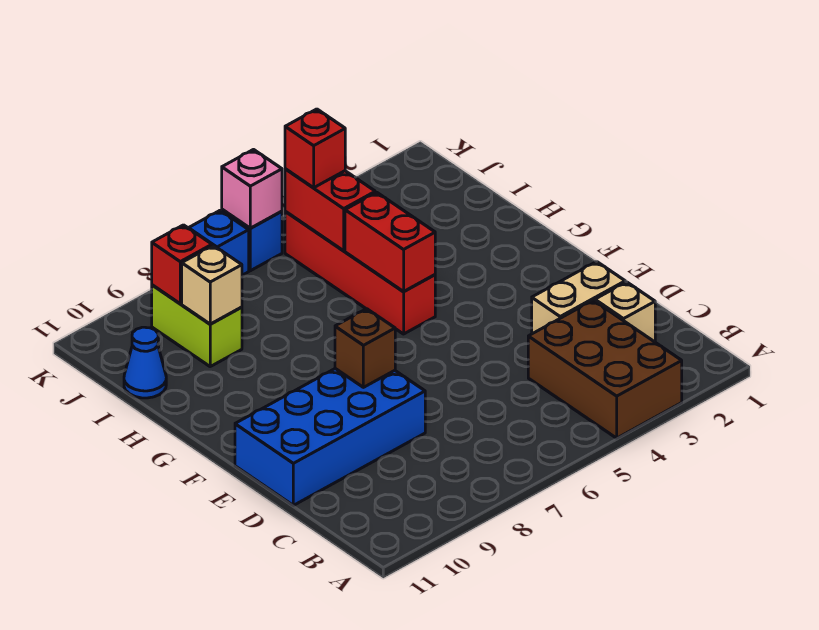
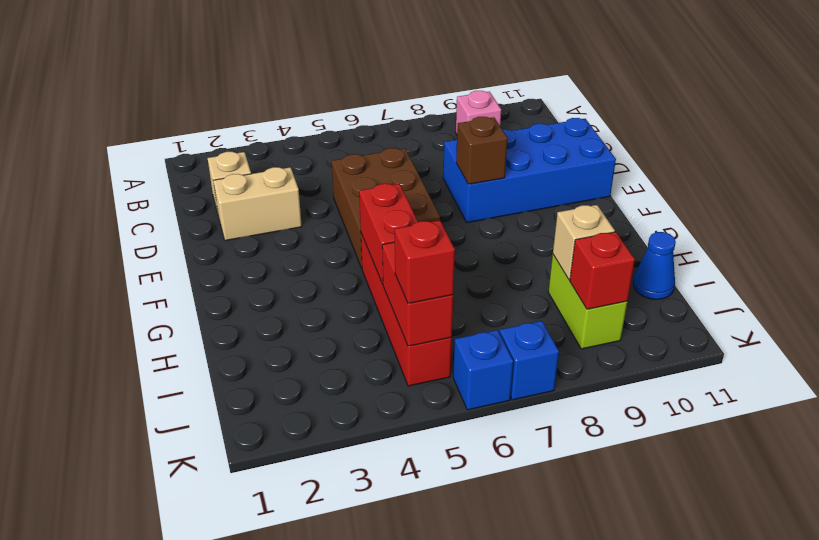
brown 2x3 brick [528,300,682,438] -> brown 2x3 brick moved to [332,148,440,268]
pink 1x1 brick [222,150,282,228] -> pink 1x1 brick moved to [456,91,501,134]

